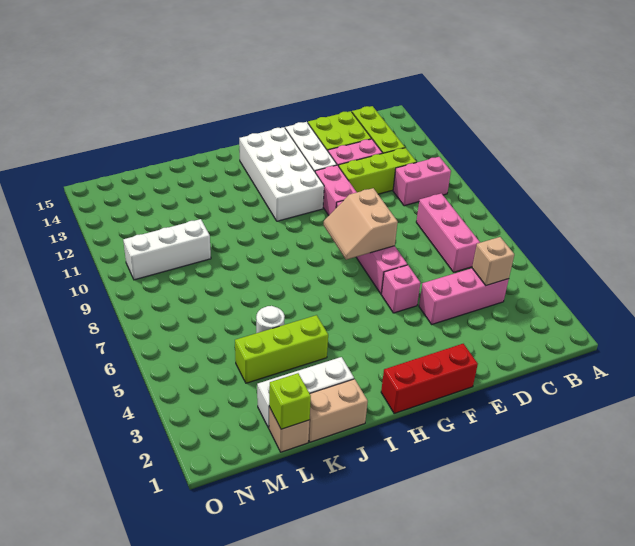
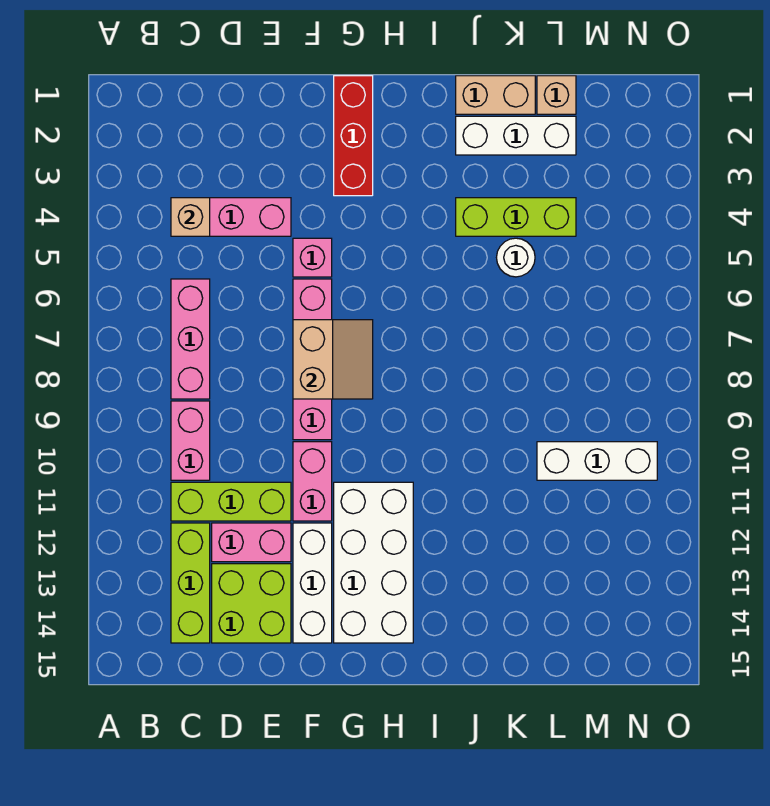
pink 1x2 brick [393,157,451,206] -> pink 1x2 brick turned to [171,401,210,480]
red 1x3 brick [381,344,478,414] -> red 1x3 brick turned to [334,76,373,196]
lime 1x1 brick [269,373,311,429] -> none

